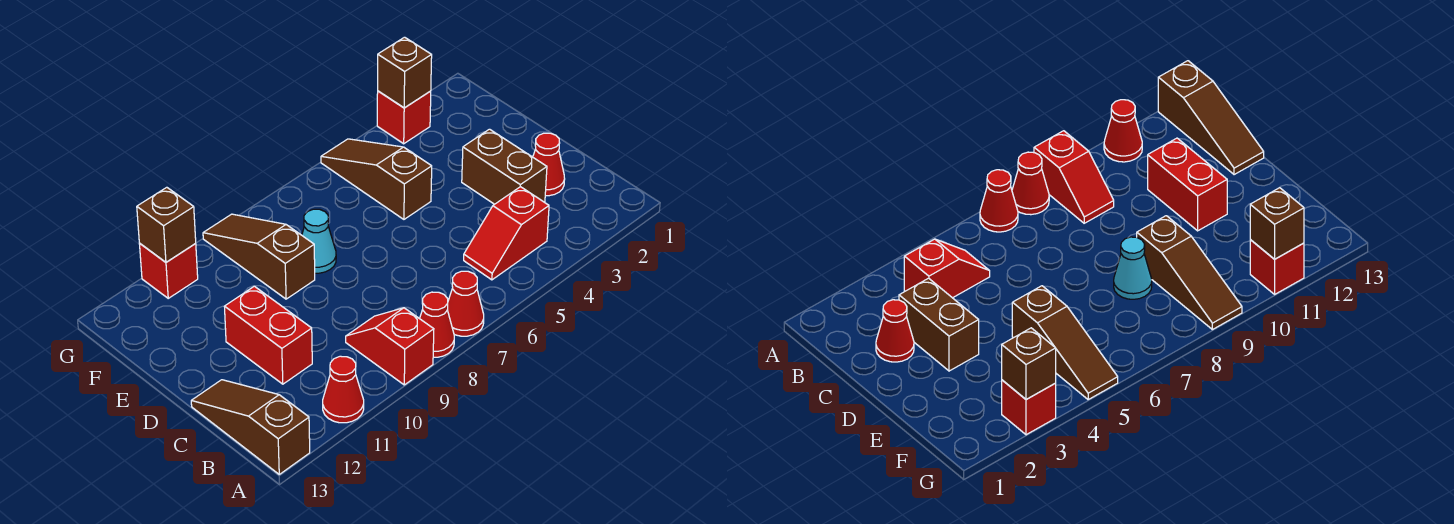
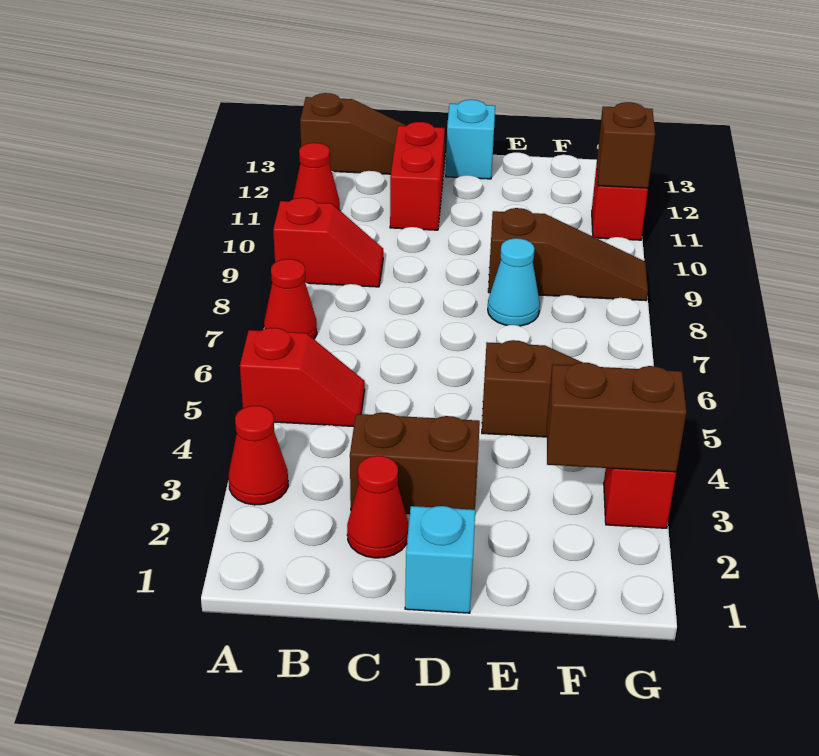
red 1x1 cone [420,292,454,357] -> red 1x1 cone moved to [229,406,288,505]
red 1x2 slope [464,187,549,280] -> red 1x2 slope turned to [240,328,365,426]
red 1x2 brick [224,286,312,384] -> red 1x2 brick turned to [390,122,445,230]
none -> cyan 1x1 brick [405,506,475,613]
none -> cyan 1x1 brick [446,100,495,179]
brown 1x1 brick [378,37,432,108] -> brown 1x2 brick [547,363,686,472]

